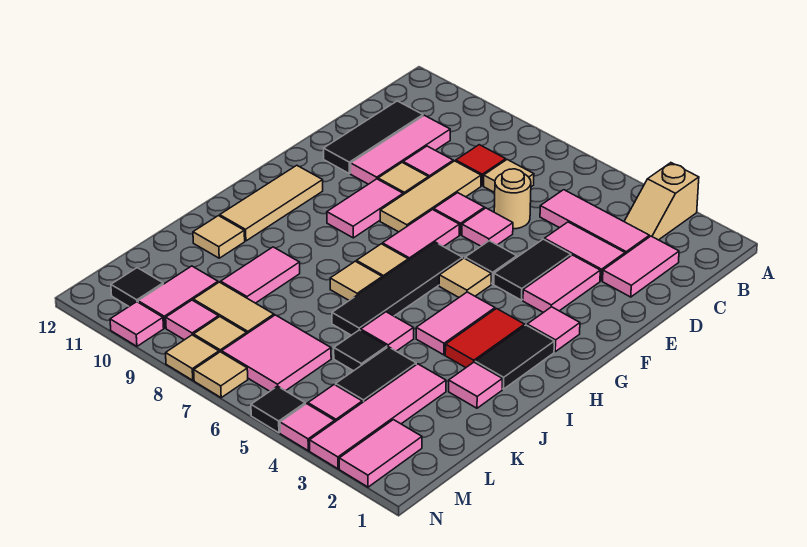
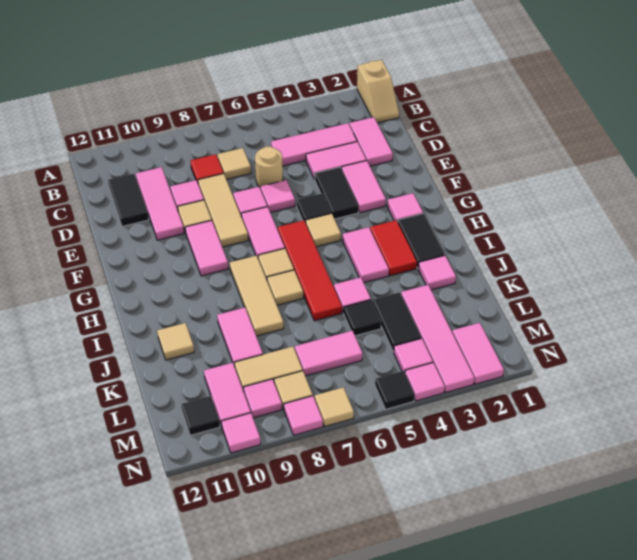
tan 1x2 slope [624,163,699,240] -> tan 1x2 slope moved to [357,60,399,123]
black 1x3 tile [324,101,423,174] -> black 1x2 tile [108,174,149,226]
black 1x4 tile [332,242,463,335] -> red 1x4 tile [278,220,342,321]
tan 1x3 tile [220,165,323,241] -> tan 1x3 tile moved to [230,256,284,336]
pink 2x2 tile [222,315,331,391] -> pink 1x2 tile [295,331,363,376]
tan 1x1 tile [166,335,219,380] -> pink 1x1 tile [284,396,323,435]

